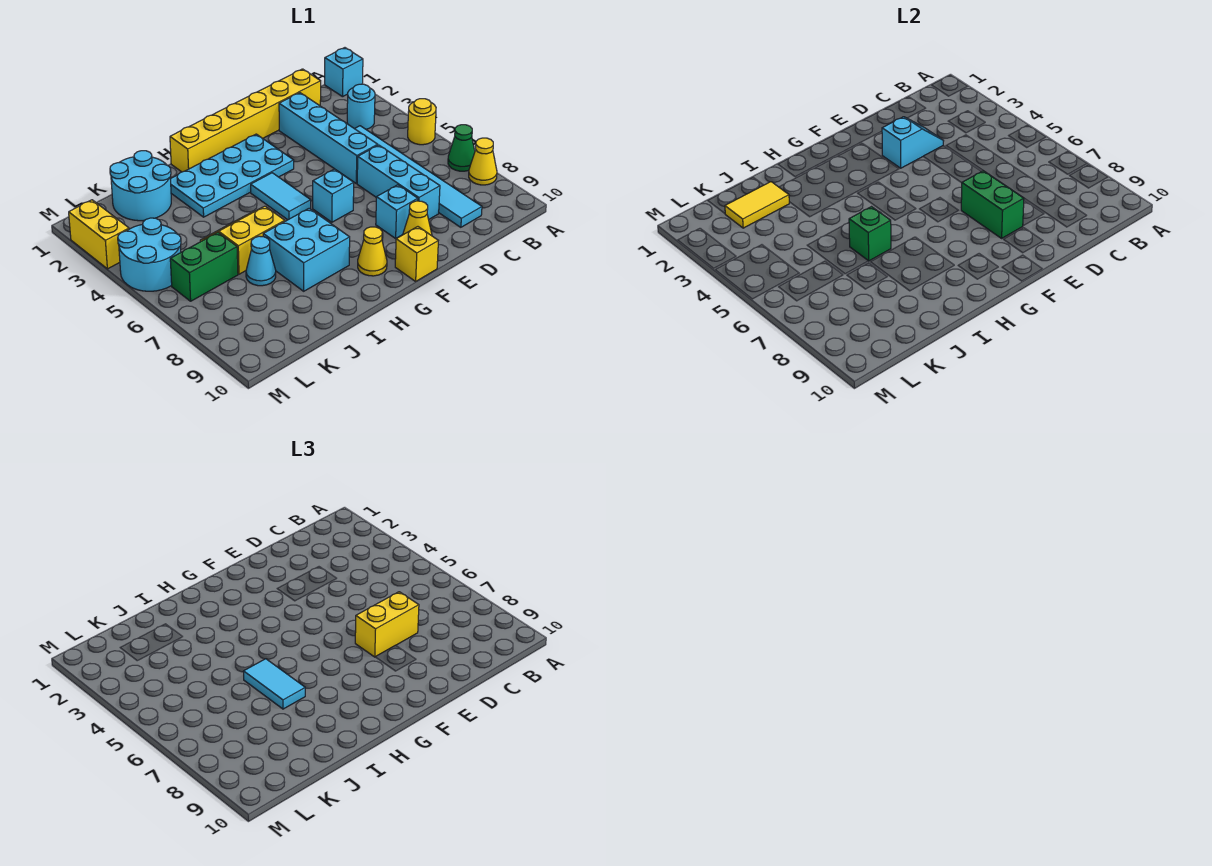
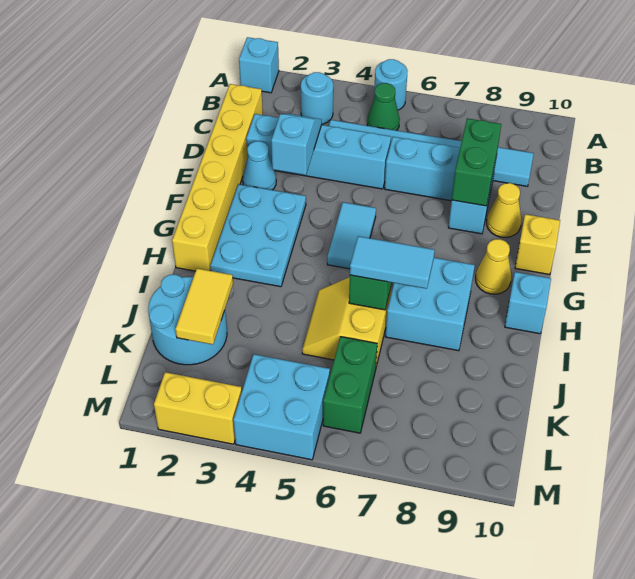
yellow 1x1 round brick [408,99,436,145] -> cyan 1x1 round brick [374,59,408,110]
green 1x1 cone [448,125,475,171] -> green 1x1 cone moved to [367,83,400,130]
yellow 1x1 cone [469,138,497,185] -> none
yellow 1x2 brick [355,592,419,657] -> none
green 1x2 brick [961,171,1024,238] -> green 1x2 brick turned to [452,118,501,206]
cyan 2x4 plate [170,134,294,217] -> cyan 2x3 plate [210,184,306,287]
cyan 1x1 brick [313,169,354,222] -> cyan 1x1 brick moved to [505,272,551,334]
cyan 1x2 tile [251,173,311,220] -> cyan 1x2 tile turned to [327,202,376,269]
cyan 1x1 cone [246,236,276,286] -> cyan 1x1 cone moved to [243,141,276,190]
cyan 2x2 round brick [118,218,181,291] -> cyan 2x2 brick [233,354,330,460]

